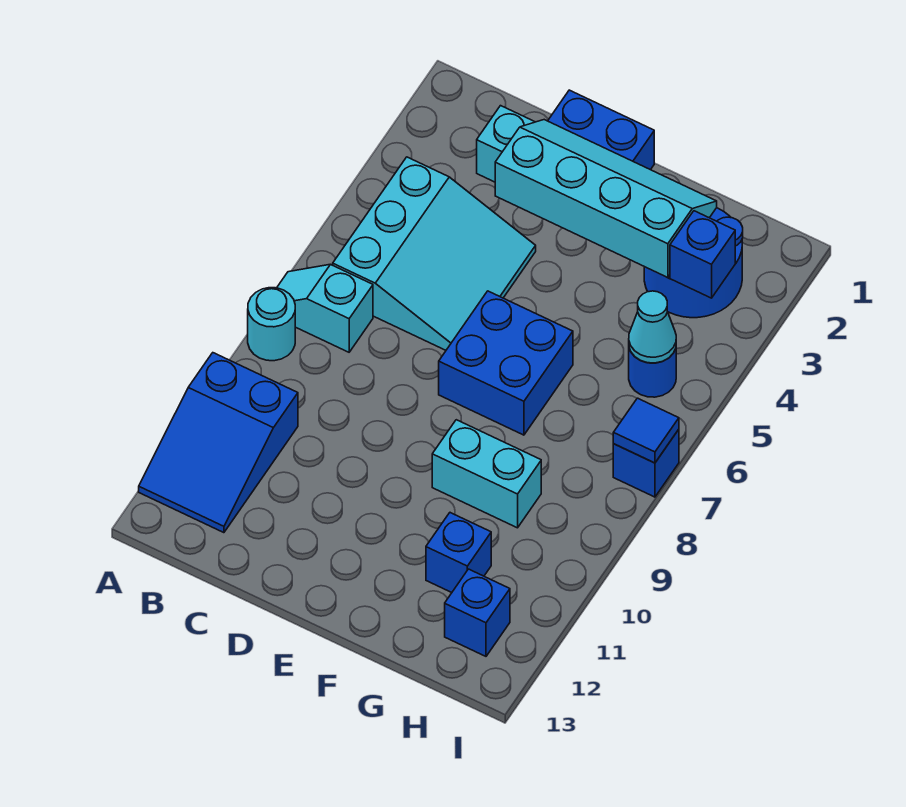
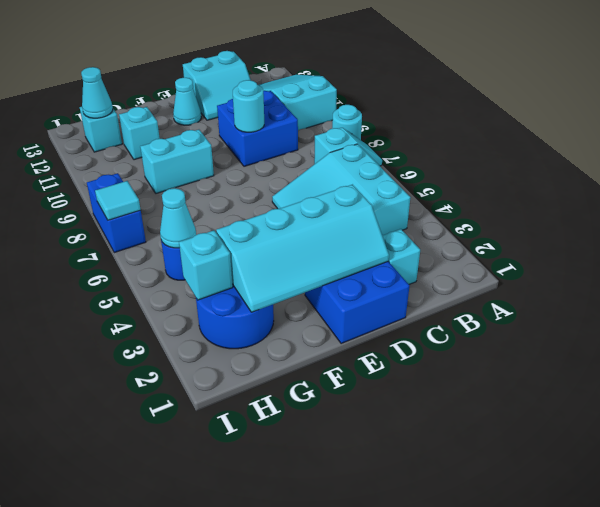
blue 2x3 slope [139,353,298,533] -> cyan 2x3 slope [259,75,337,130]
none -> cyan 2x2 slope [183,51,251,120]
none -> cyan 1x1 round brick [233,80,264,132]
blue 2x2 brick [439,291,573,435] -> blue 2x2 brick moved to [217,91,298,166]
none -> cyan 1x1 cone [173,78,201,125]
blue 1x1 brick [426,513,491,593] -> cyan 1x1 brick [119,107,160,160]
blue 1x1 brick [670,211,735,298] -> cyan 1x1 brick [179,230,233,300]
blue 1x1 brick [445,569,510,656] -> cyan 1x1 brick [80,107,122,152]
none -> cyan 1x1 cone [81,67,113,118]
blue 1x1 brick [613,429,679,497] -> blue 1x2 brick [87,173,146,253]
blue 1x1 tile [613,398,679,463] -> cyan 1x1 tile [95,181,141,220]

